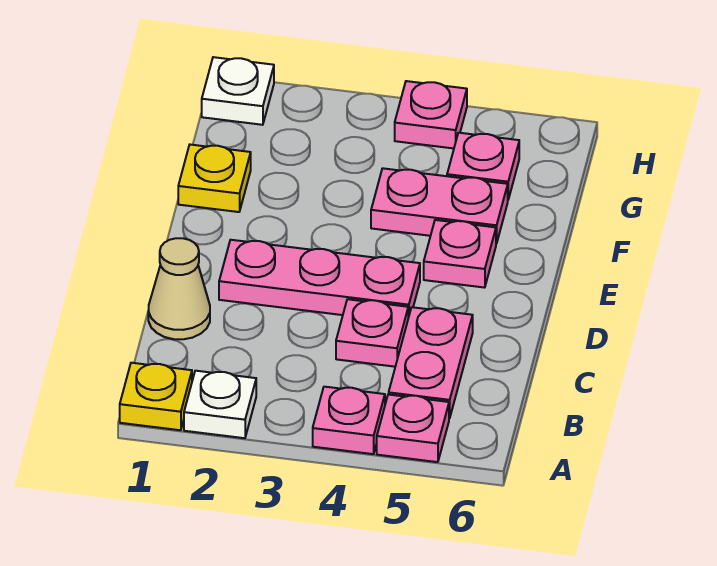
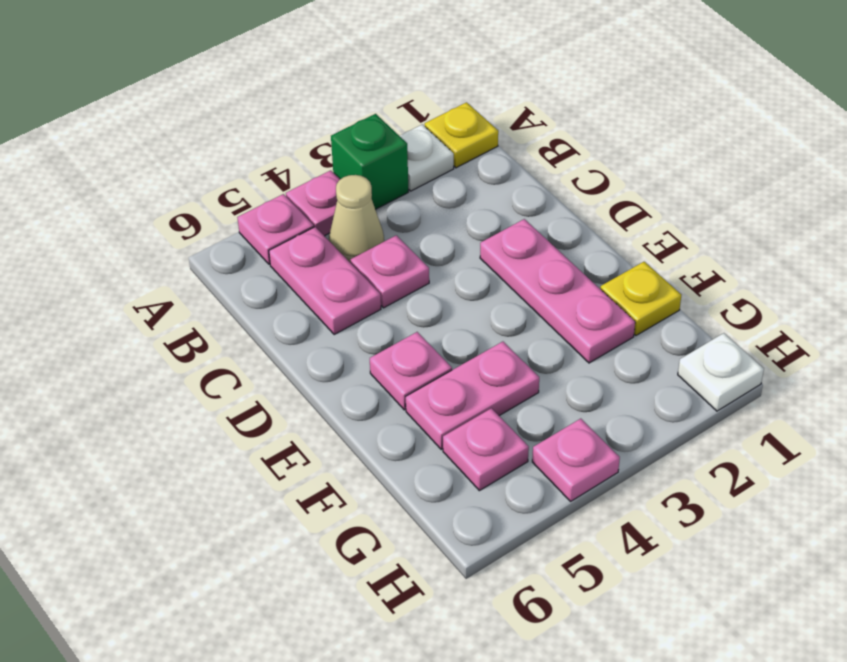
none -> green 1x1 brick [331,114,408,210]
tan 1x1 cone [148,238,210,339] -> tan 1x1 cone moved to [329,175,384,263]
pink 1x3 plate [219,240,420,318] -> pink 1x3 plate turned to [480,219,635,363]

